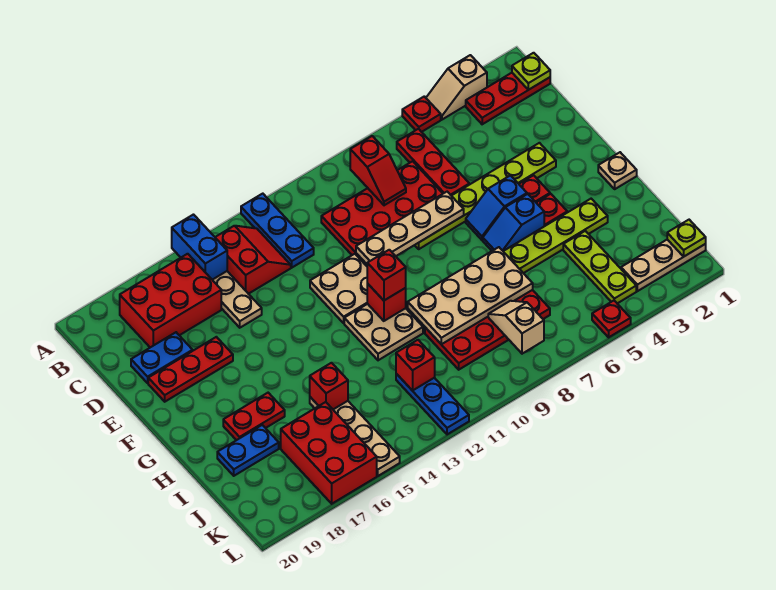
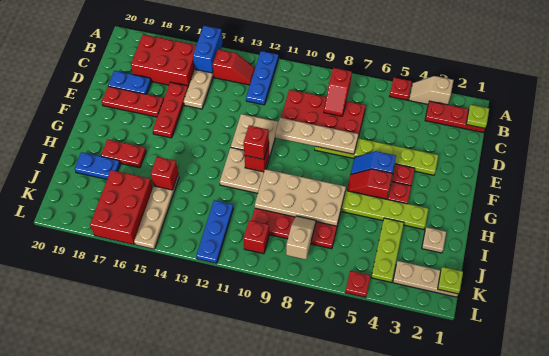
red 1x3 plate [397,129,469,196] -> red 1x3 plate moved to [153,82,188,138]
red 2x2 slope [215,226,291,294] -> red 1x2 slope [213,50,255,85]
tan 1x1 plate [598,152,637,189] -> tan 1x1 plate moved to [422,227,446,253]
blue 1x2 slope [483,194,544,251] -> red 1x2 slope [347,169,392,199]
red 1x1 brick [396,340,435,391] -> red 1x1 brick moved to [244,220,269,254]

